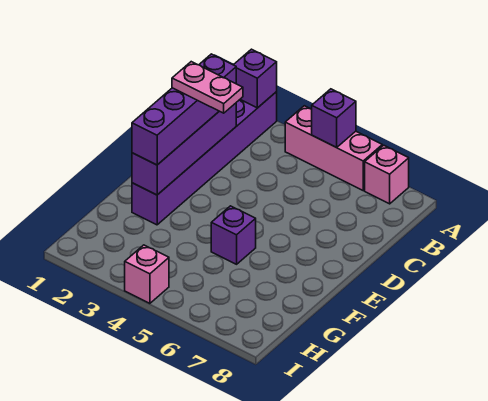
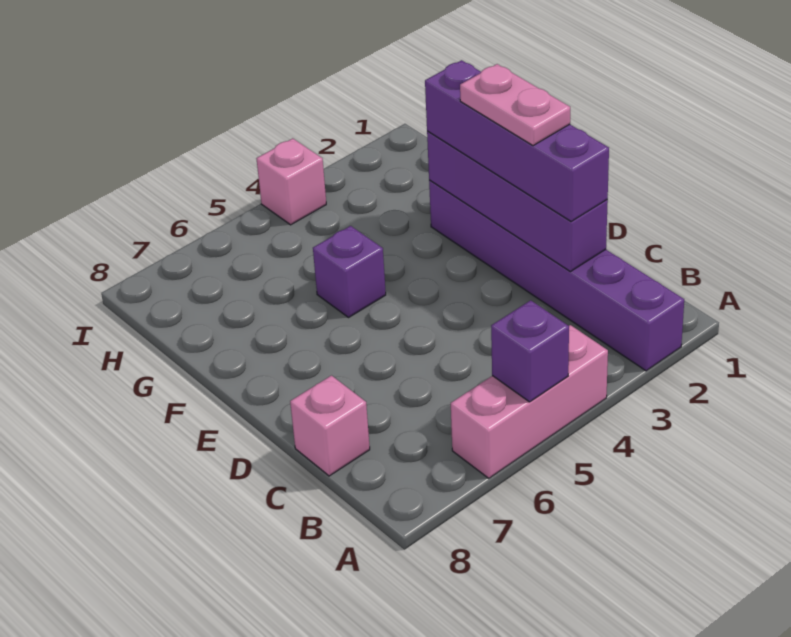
purple 1x1 brick [234,49,277,108] -> none
pink 1x1 brick [365,145,409,204] -> pink 1x1 brick moved to [290,376,370,476]
pink 1x2 plate [172,62,243,113] -> pink 1x2 plate turned to [460,64,570,146]

